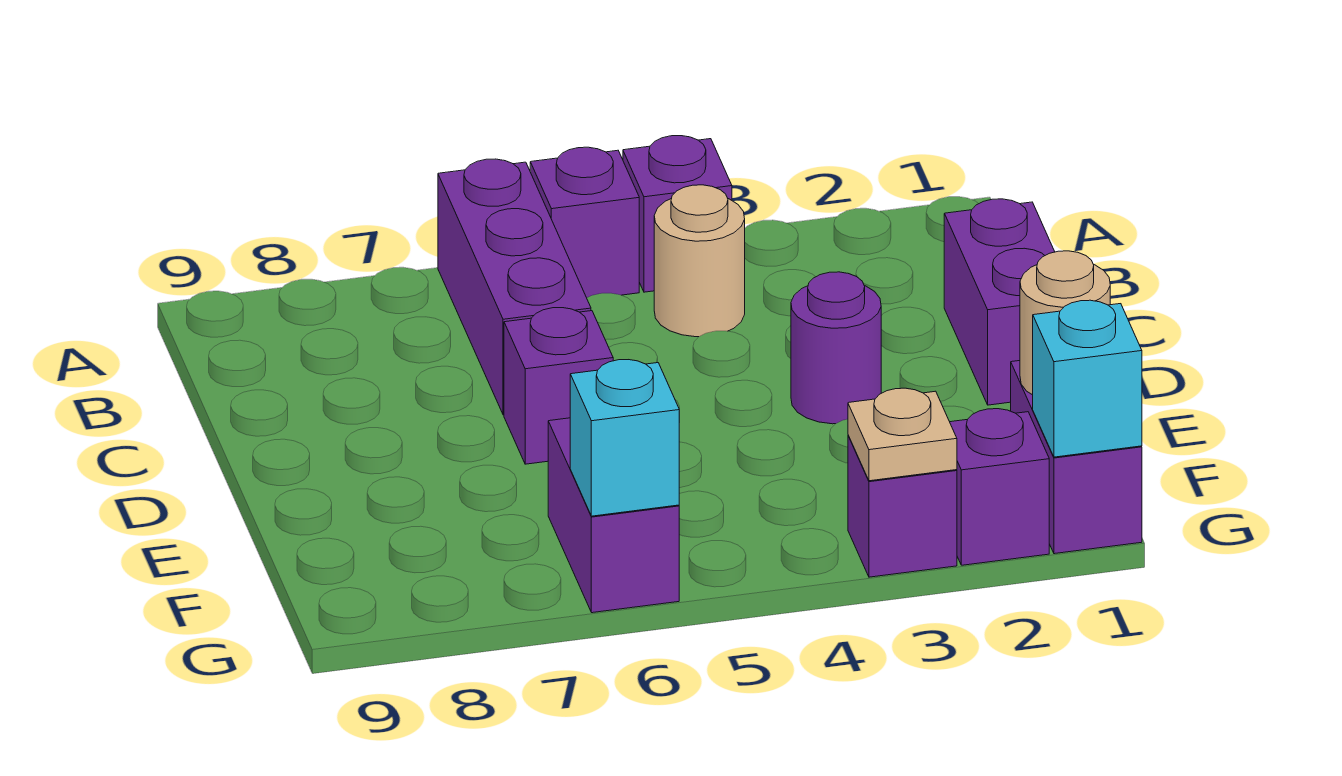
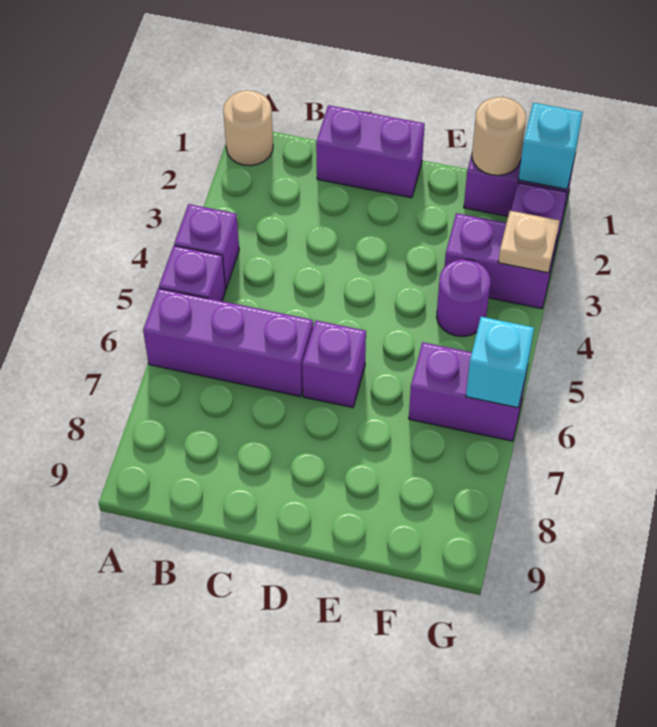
tan 1x1 round brick [654,185,745,337] -> tan 1x1 round brick moved to [223,90,273,166]
purple 1x1 round brick [791,272,881,424] -> purple 1x1 round brick moved to [437,259,490,336]
purple 1x1 brick [848,436,957,577] -> purple 1x2 brick [445,213,557,309]

